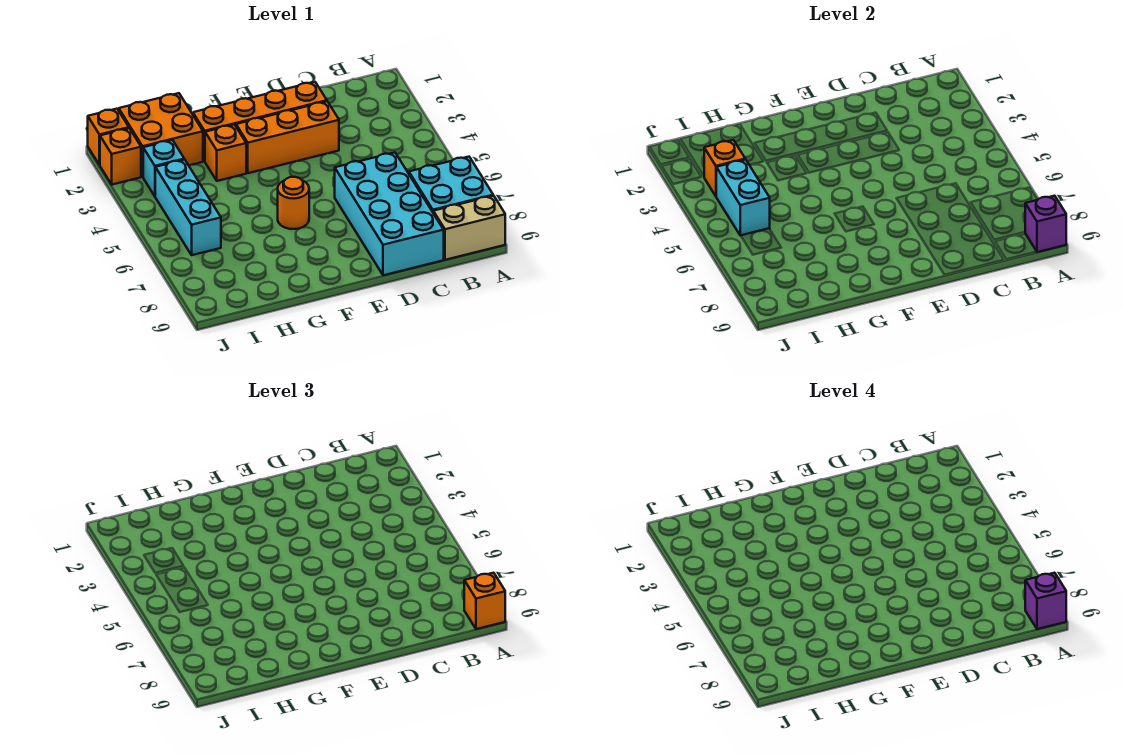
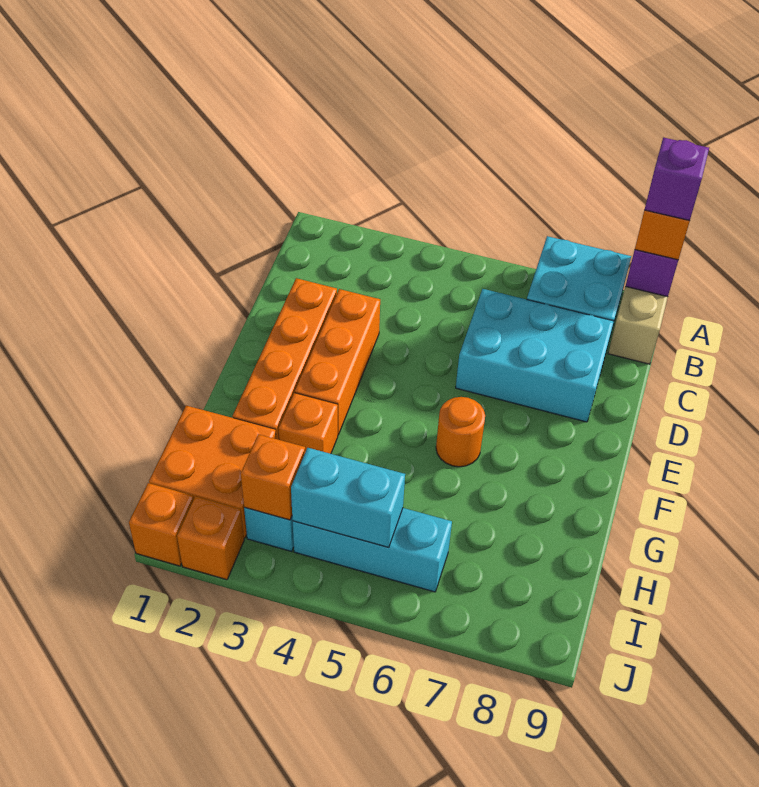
cyan 2x4 brick [335,152,444,275] -> cyan 2x3 brick [456,289,614,422]

